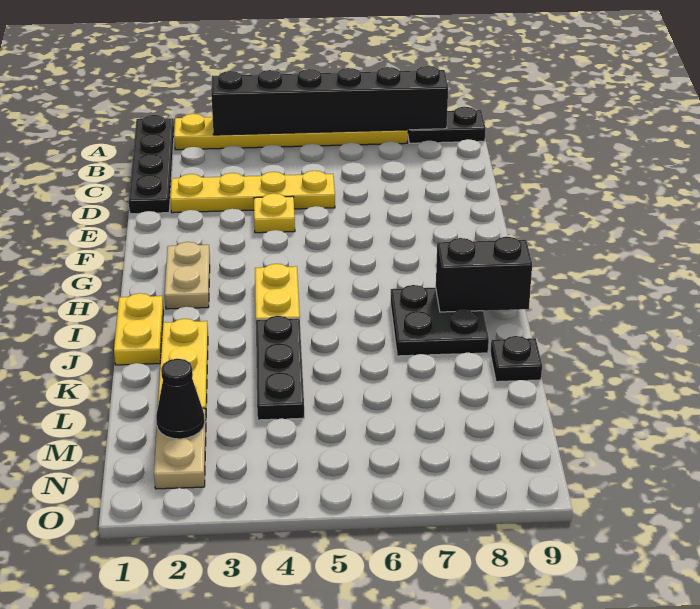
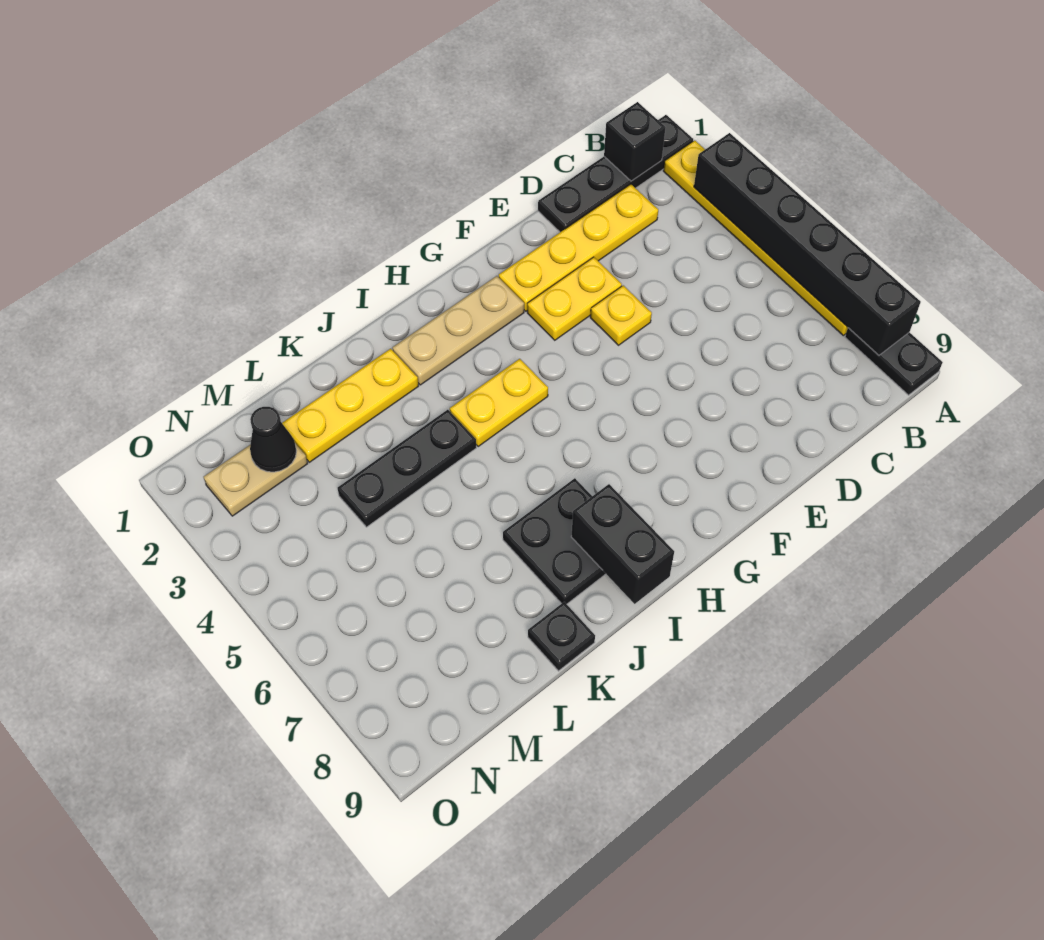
none -> black 1x1 brick [604,102,666,181]
yellow 1x4 plate [170,171,335,213] -> yellow 1x4 plate turned to [499,184,658,311]
tan 1x2 plate [165,242,210,309] -> tan 1x3 plate [393,276,524,385]
yellow 1x2 plate [114,293,163,365] -> yellow 1x2 plate moved to [527,257,622,340]

